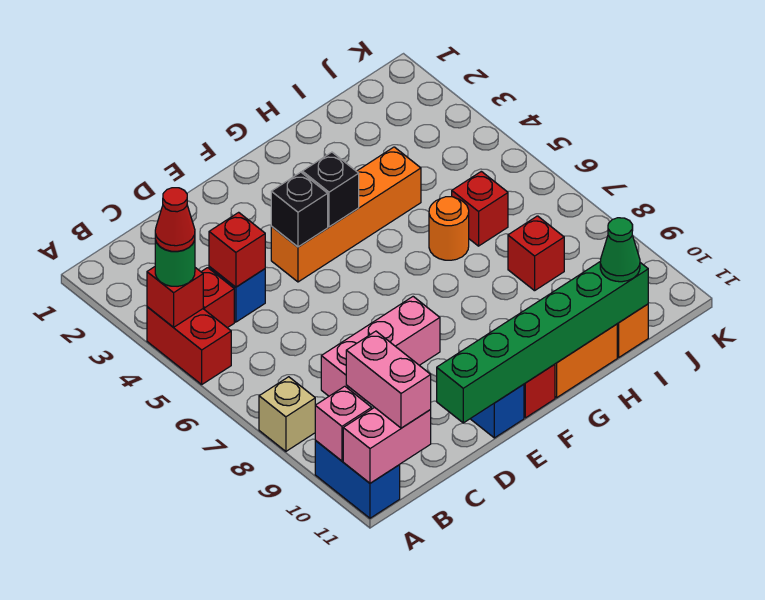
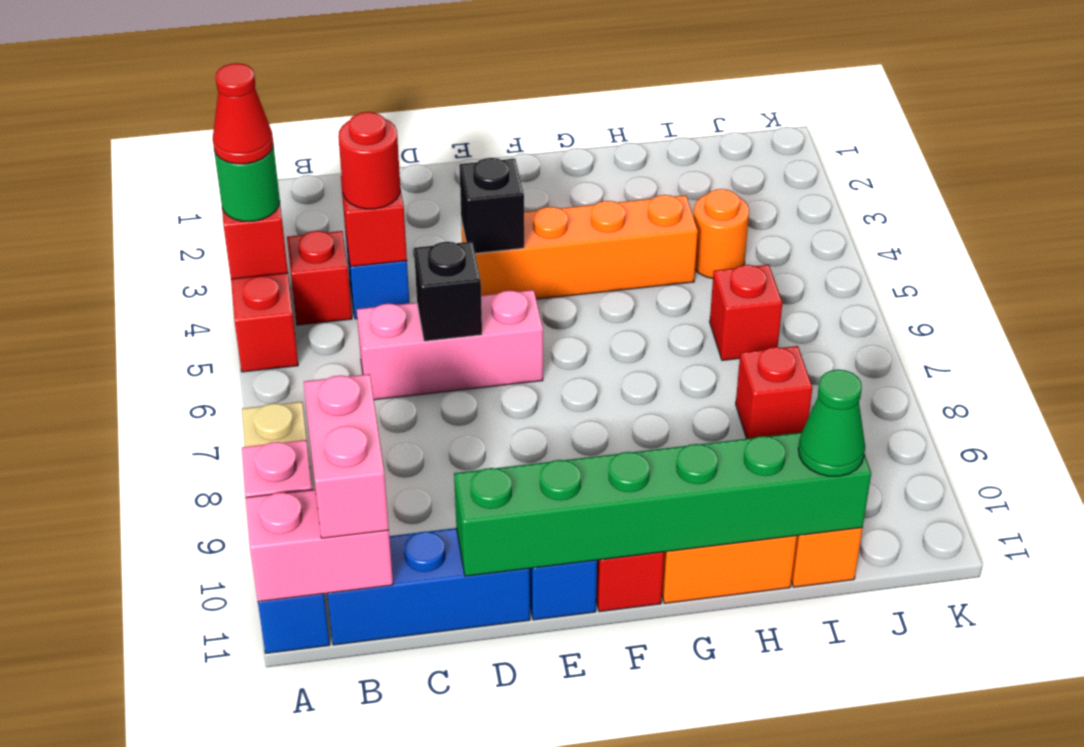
none -> blue 1x3 brick [327,528,530,645]
none -> red 1x1 round brick [338,112,400,209]
pink 1x3 brick [321,297,440,401] -> pink 1x3 brick moved to [357,290,543,400]
black 1x1 brick [302,152,359,227] -> black 1x1 brick moved to [414,242,482,341]
orange 1x1 round brick [429,197,469,260] -> orange 1x1 round brick moved to [693,189,749,278]

